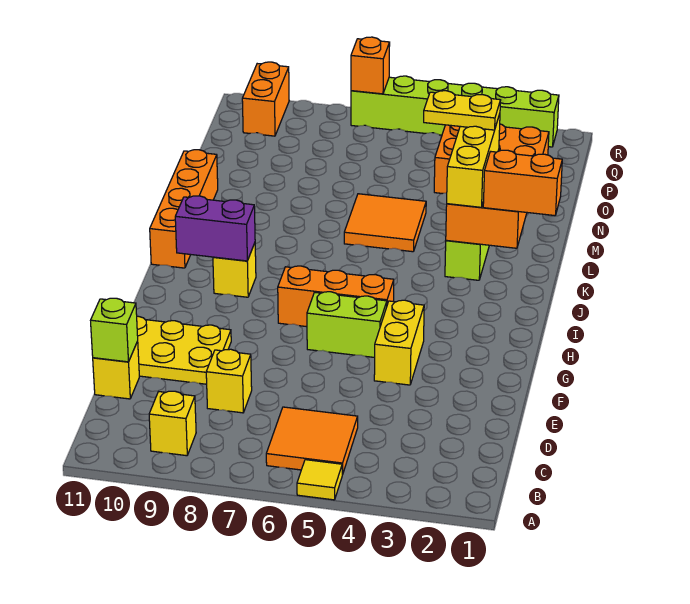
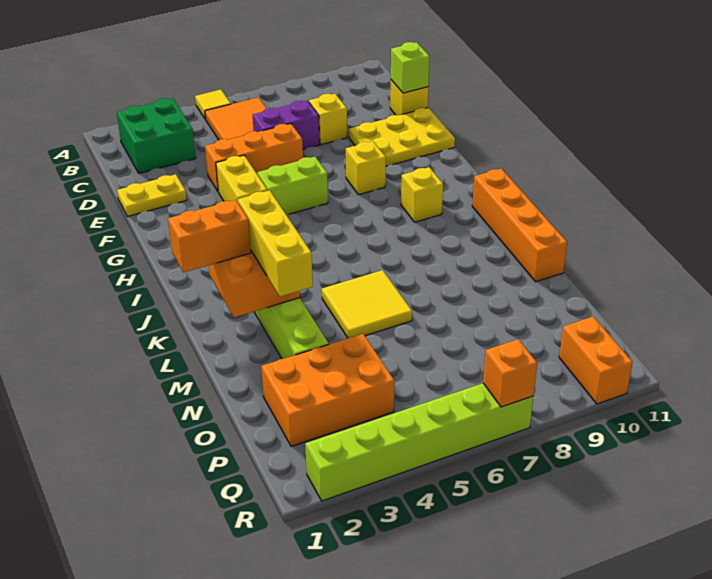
none -> green 2x2 brick [117,98,196,173]
yellow 1x1 brick [149,391,196,456] -> yellow 1x1 brick moved to [346,141,386,195]
orange 1x3 brick [278,266,394,327] -> orange 1x3 brick moved to [205,124,303,191]
purple 1x2 brick [175,196,255,261] -> purple 1x2 brick moved to [253,101,320,149]
orange 2x2 tile [344,194,426,252] -> yellow 2x2 tile [322,270,412,338]
yellow 1x2 plate [424,91,500,130] -> yellow 1x2 plate moved to [117,174,187,217]

